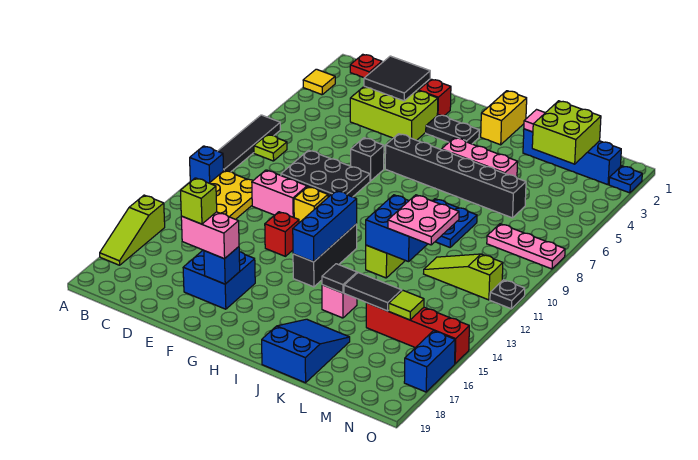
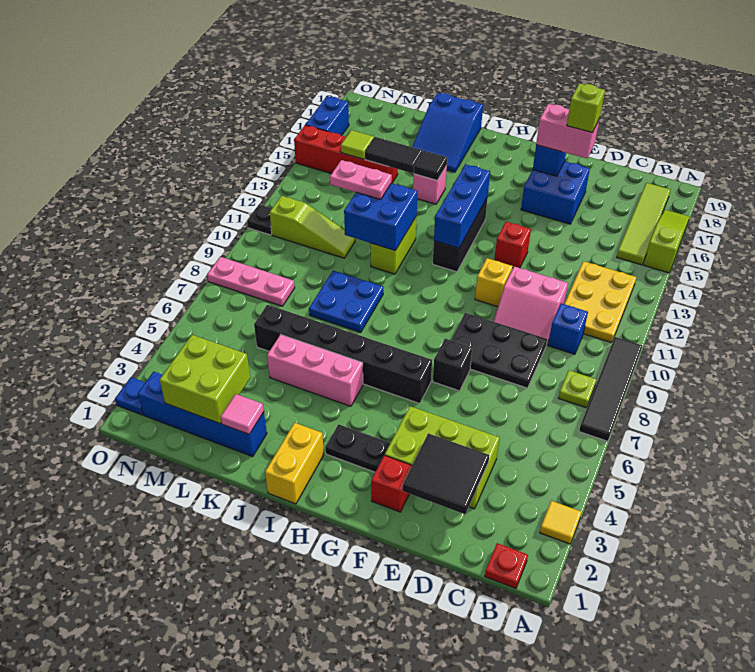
blue 1x1 brick [190,146,224,183] -> blue 1x1 brick moved to [548,303,588,354]
none -> lime 1x4 tile [617,183,670,265]
pink 2x2 plate [388,195,459,245] -> pink 1x2 plate [330,160,392,199]

